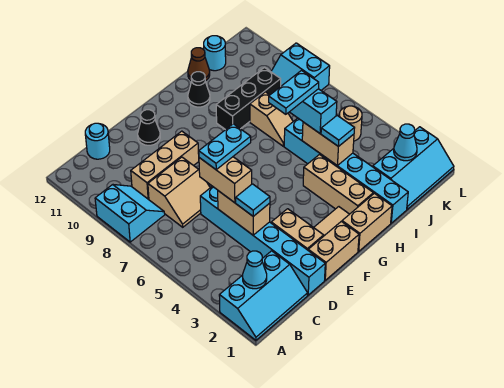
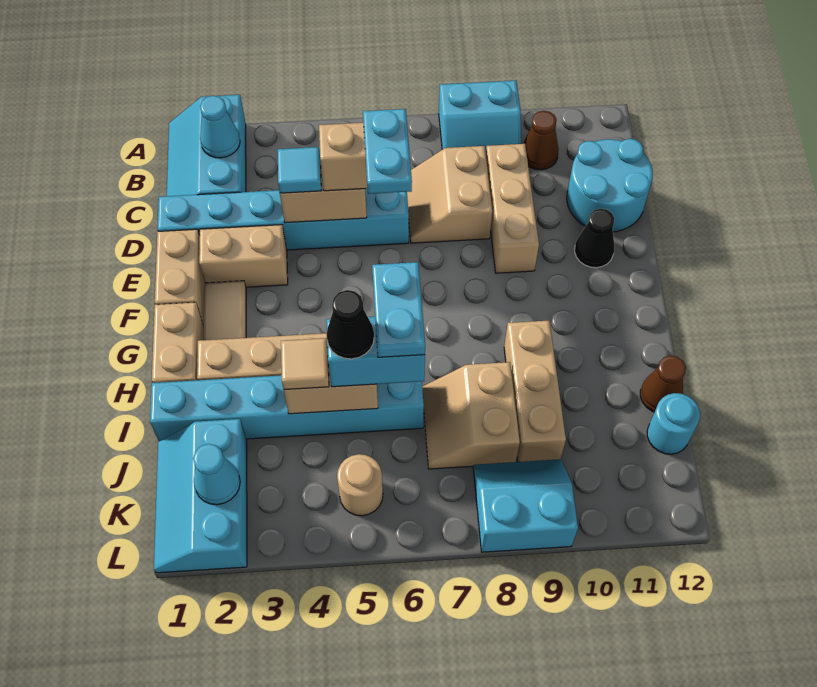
none -> brown 1x1 cone [523,111,559,170]
cyan 1x1 round brick [85,123,110,159] -> cyan 2x2 round brick [567,139,653,232]
black 1x3 brick [216,68,281,130] -> tan 1x3 brick [504,320,566,462]
black 1x1 cone [188,72,210,107] -> black 1x1 cone moved to [327,290,374,359]
cyan 1x1 tile [321,116,354,147] -> tan 1x1 tile [281,338,329,390]
tan 1x2 slope [250,92,293,146] -> tan 2x2 slope [422,362,520,469]

